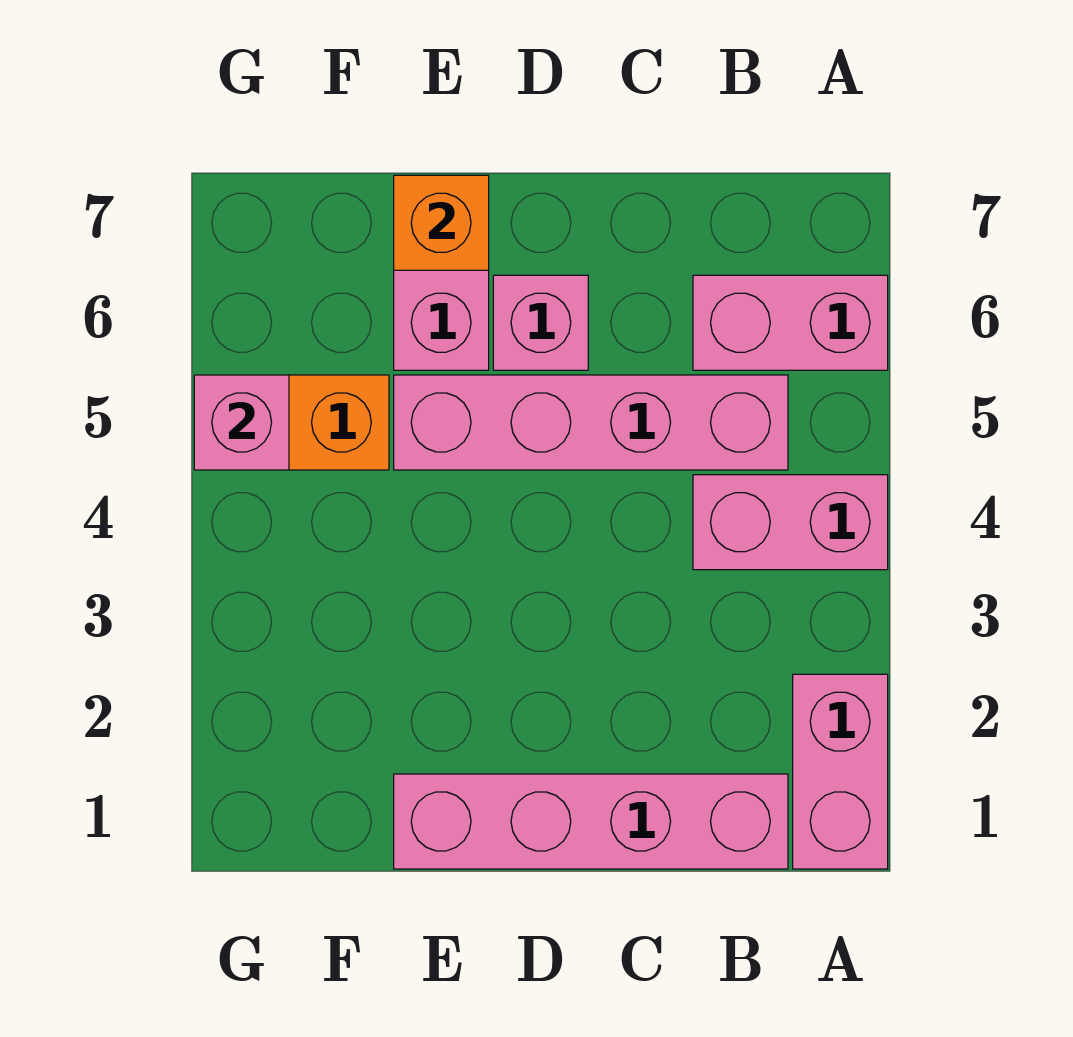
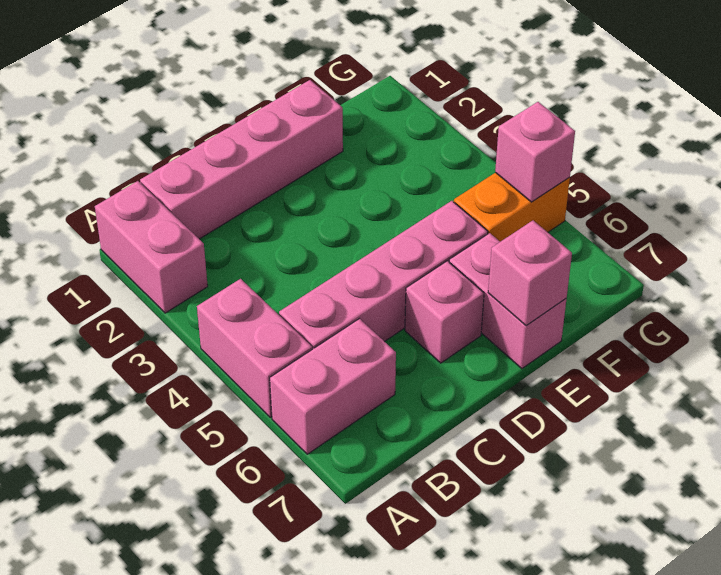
pink 1x2 brick [693,475,888,570] -> pink 1x2 brick turned to [197,279,312,417]
orange 1x1 brick [394,175,489,270] -> pink 1x1 brick [488,221,572,326]

